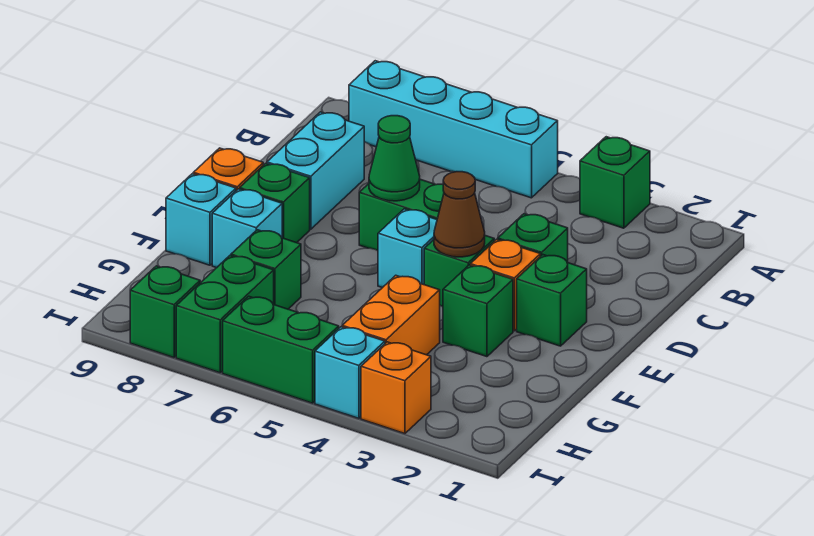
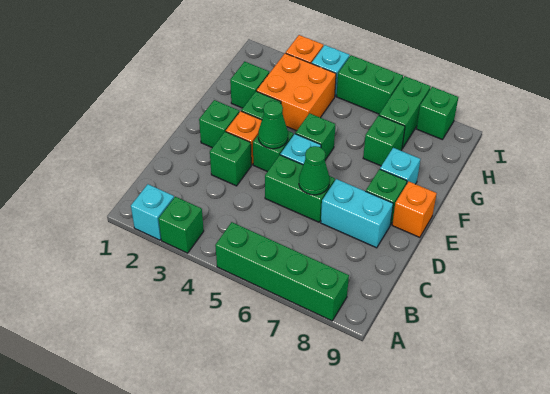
cyan 1x4 brick [349,61,558,198] -> green 1x4 brick [215,222,349,321]
cyan 1x2 brick [267,112,364,229] -> cyan 1x2 brick turned to [321,179,393,248]
brown 1x1 cone [434,172,485,257] -> green 1x1 cone [258,101,288,149]
none -> green 1x1 brick [295,113,335,160]
cyan 1x1 brick [166,174,236,265] -> cyan 1x1 brick moved to [131,184,174,240]
none -> green 1x1 brick [230,62,269,108]
orange 1x2 brick [342,275,440,355] -> orange 2x2 brick [257,53,336,131]

